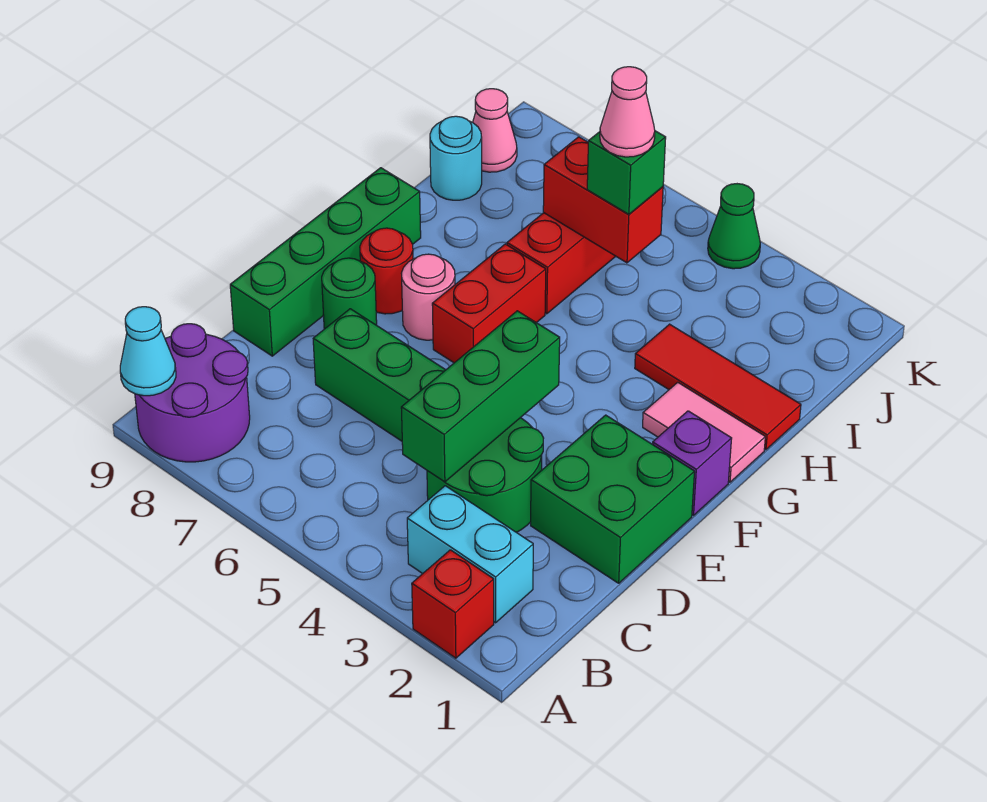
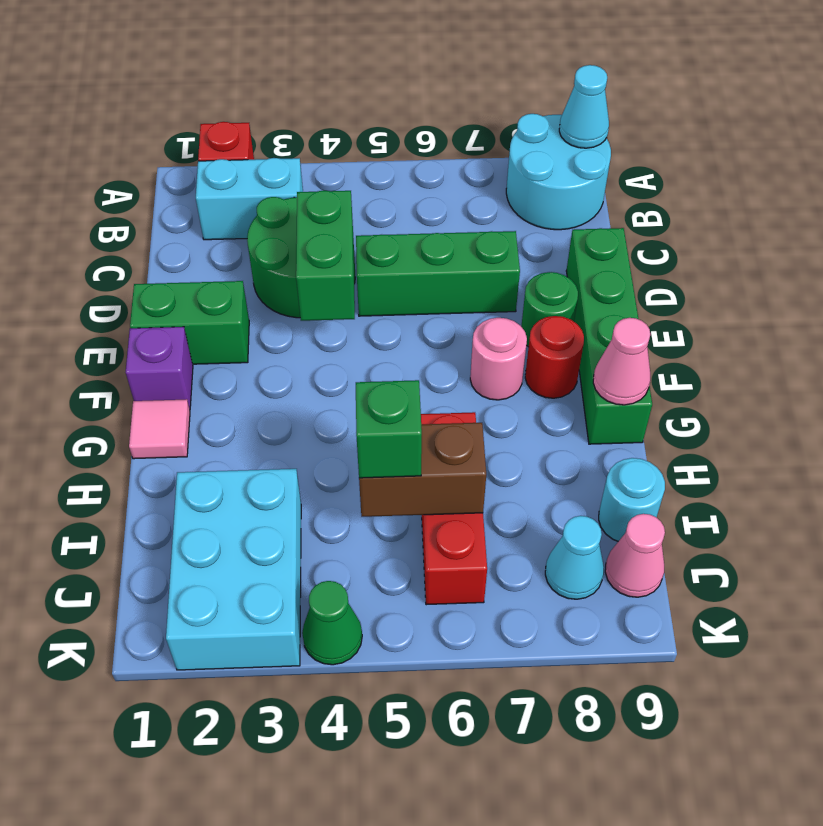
purple 2x2 round brick [135,324,250,462] -> cyan 2x2 round brick [506,114,611,230]
green 1x3 brick [401,311,560,482] -> green 1x2 brick [296,190,355,321]
green 2x2 brick [531,415,695,583] -> green 1x2 brick [130,281,249,364]
red 1x2 brick [432,244,546,363] -> none
pink 1x2 tile [643,382,765,482] -> pink 1x1 tile [129,399,190,459]
red 1x3 tile [635,324,801,450] -> none
none -> cyan 2x3 brick [166,469,301,670]
red 1x2 brick [543,137,663,263] -> brown 1x2 brick [359,423,486,517]
pink 1x1 cone [600,67,655,157] -> pink 1x1 cone moved to [593,318,650,405]
none -> cyan 1x1 cone [545,516,604,599]

